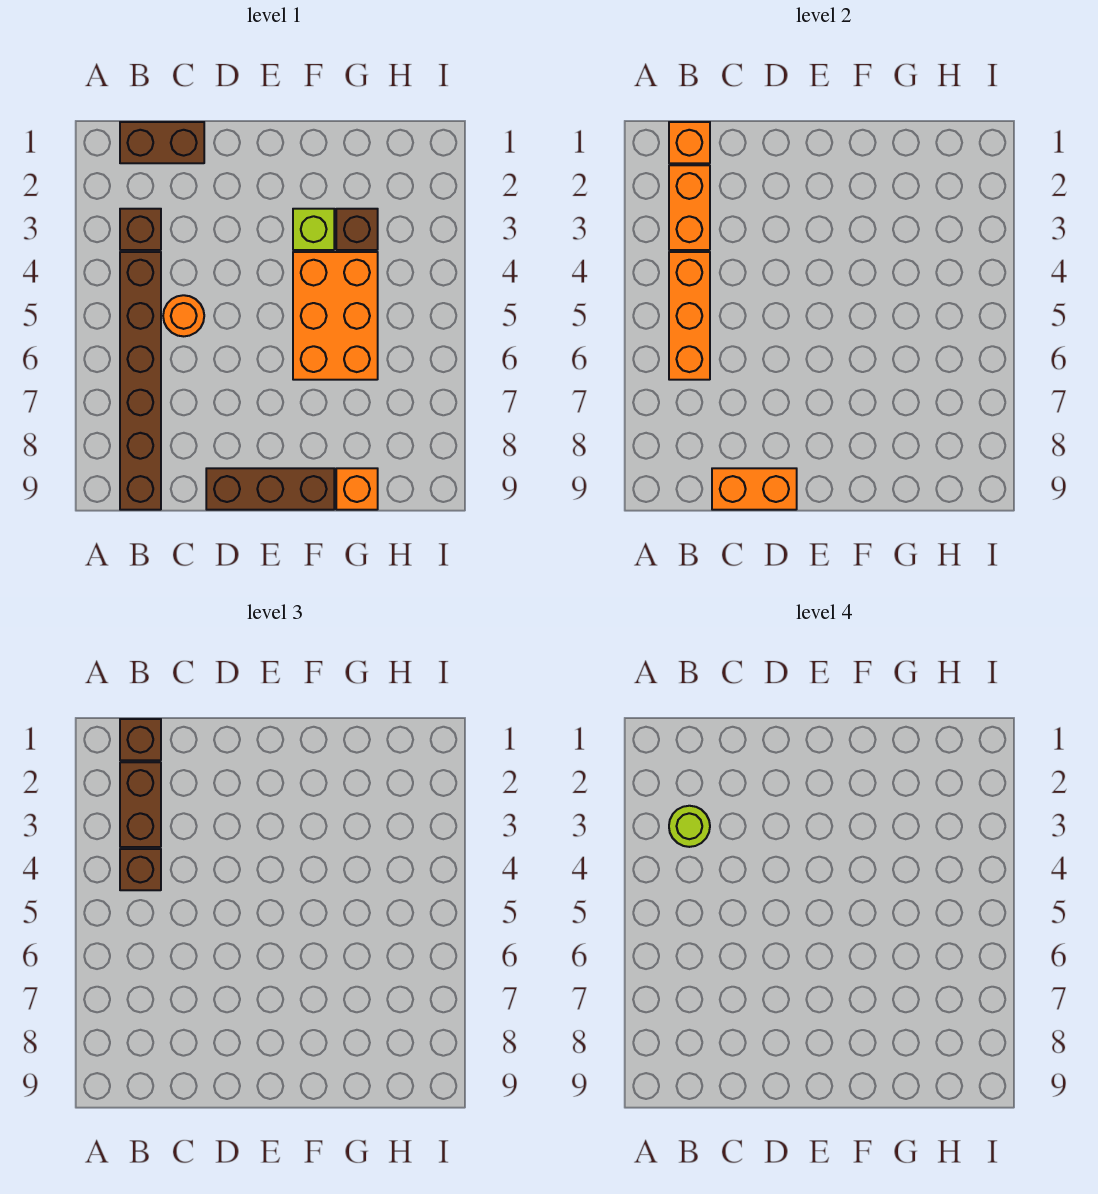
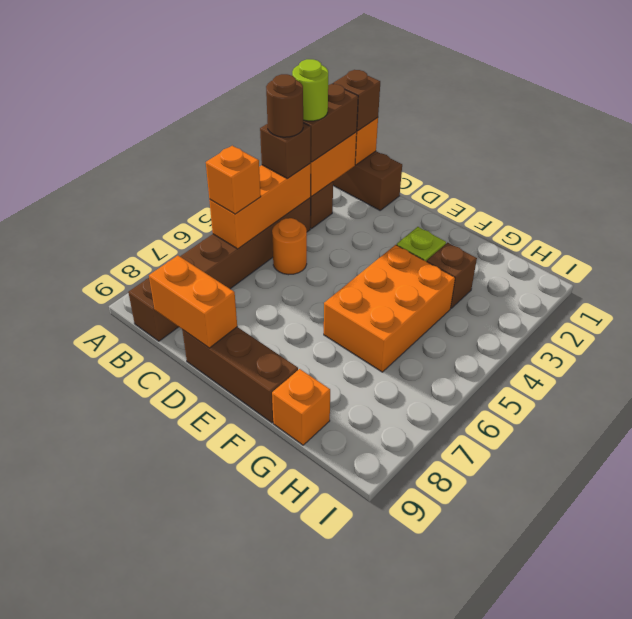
none -> brown 1x1 round brick [266,74,303,137]
none -> orange 1x1 brick [206,146,261,214]

